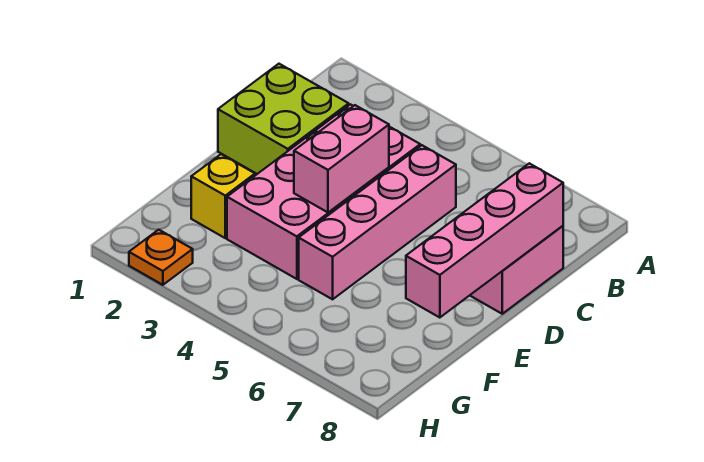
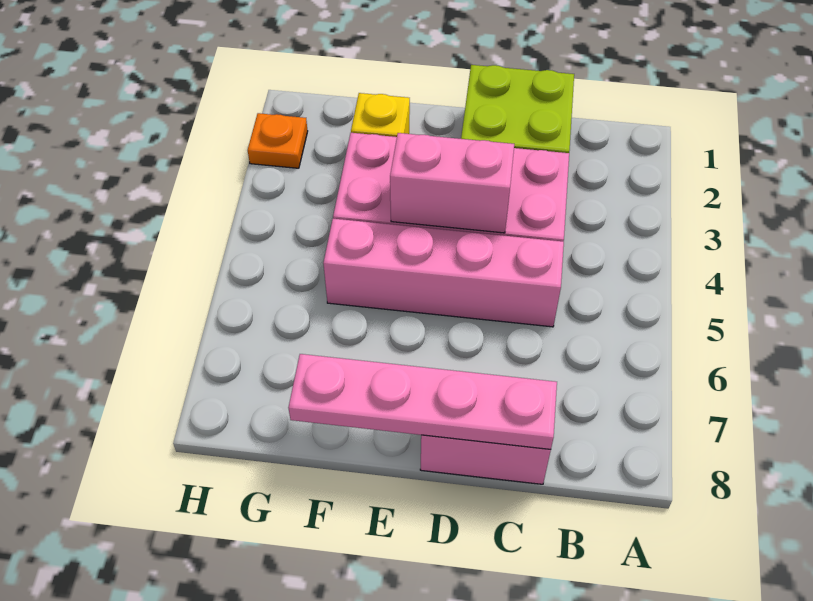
pink 1x4 brick [406,163,563,318] -> pink 1x4 plate [288,354,557,449]

